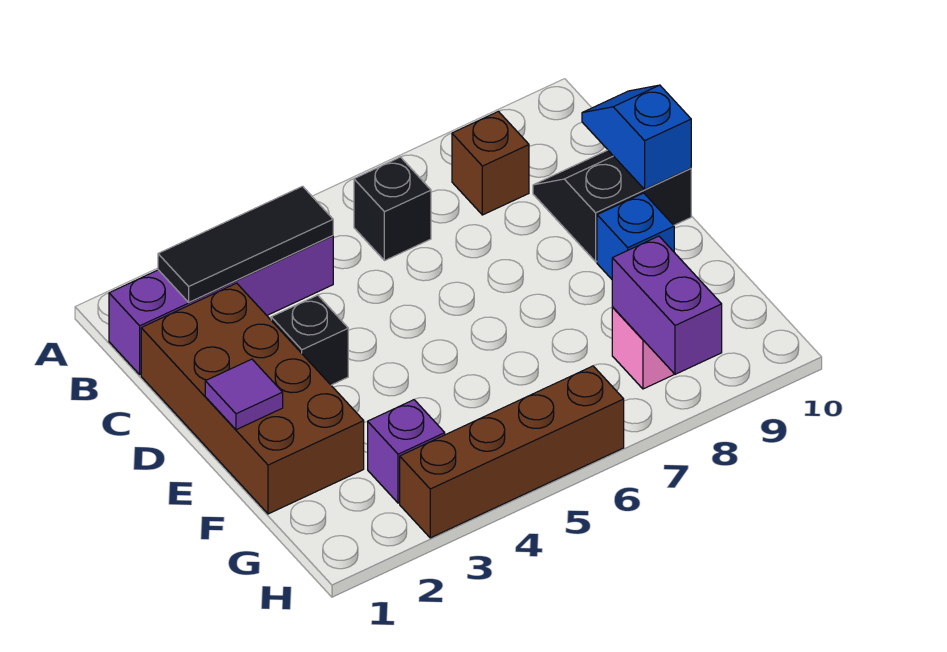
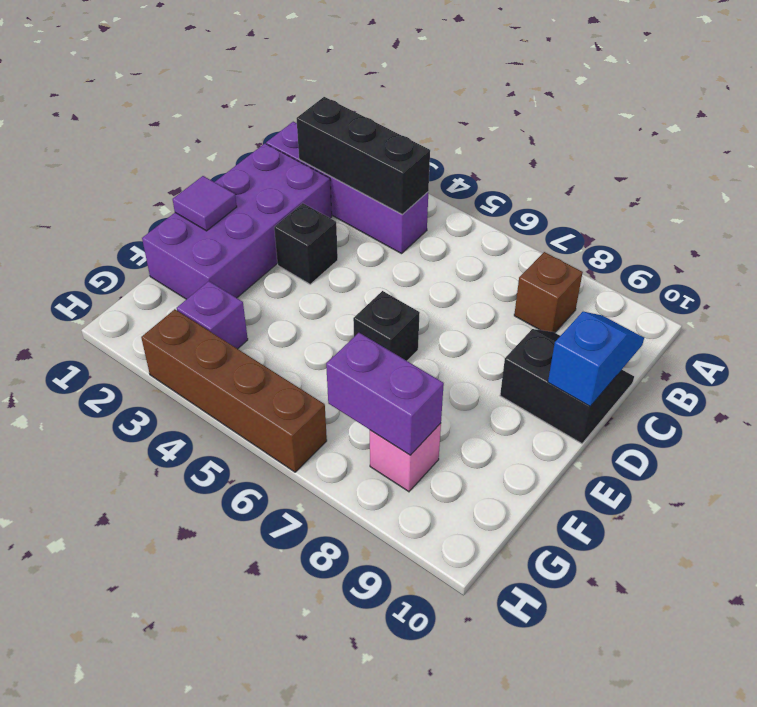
black 1x3 tile [158,186,333,302] -> black 1x3 brick [297,97,430,214]
black 1x1 brick [354,157,431,261] -> black 1x1 brick moved to [353,291,420,361]
brown 2x4 brick [141,283,364,514] -> purple 2x4 brick [142,144,332,299]
blue 1x1 brick [597,193,674,279] -> none
purple 1x2 brick [612,236,722,374] -> purple 1x2 brick turned to [326,333,444,455]

